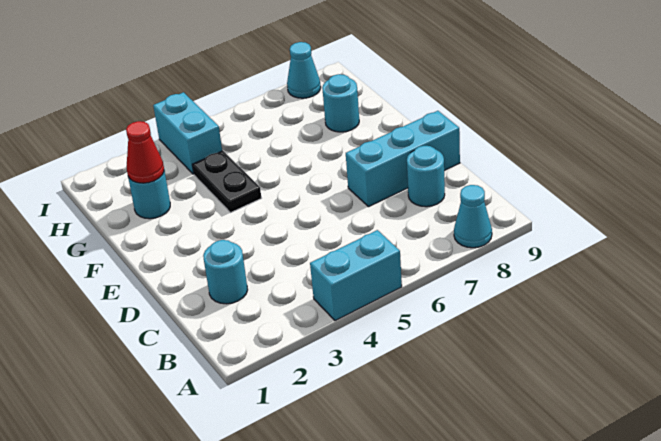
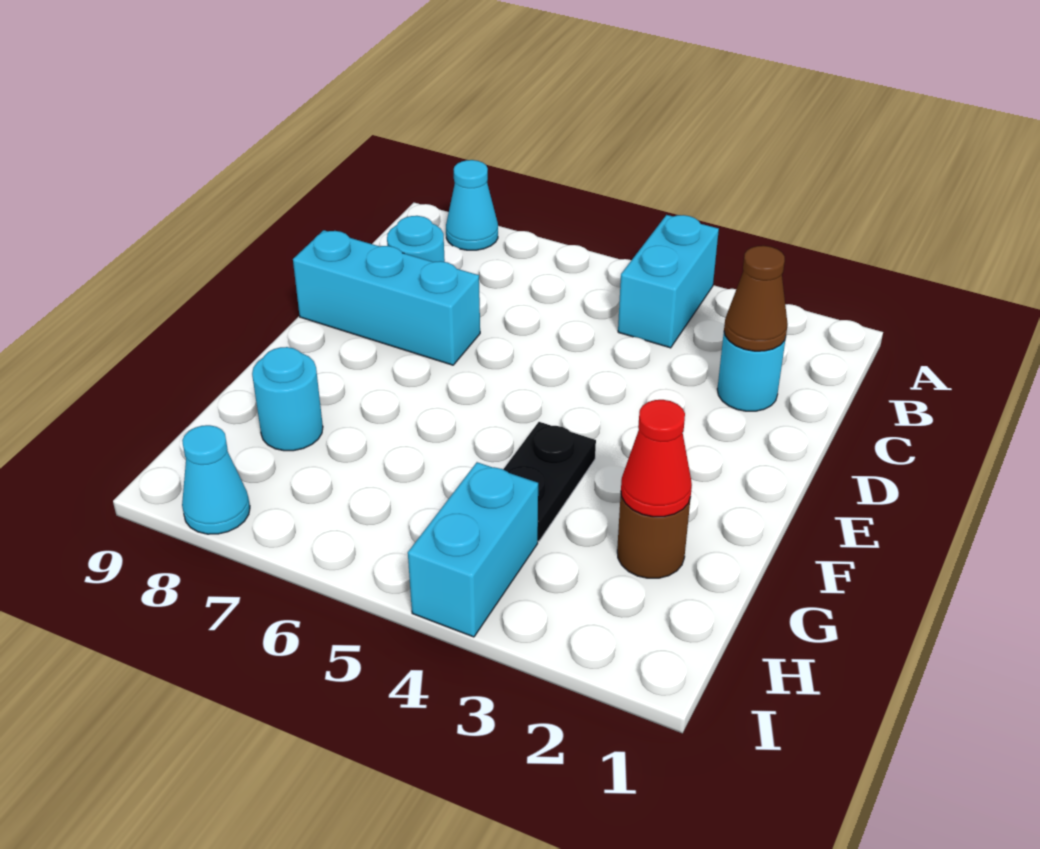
cyan 1x2 brick [310,230,402,321] -> cyan 1x2 brick turned to [618,215,719,348]
none -> brown 1x1 cone [724,246,788,351]
cyan 1x1 round brick [128,170,170,219] -> brown 1x1 round brick [617,496,691,578]

